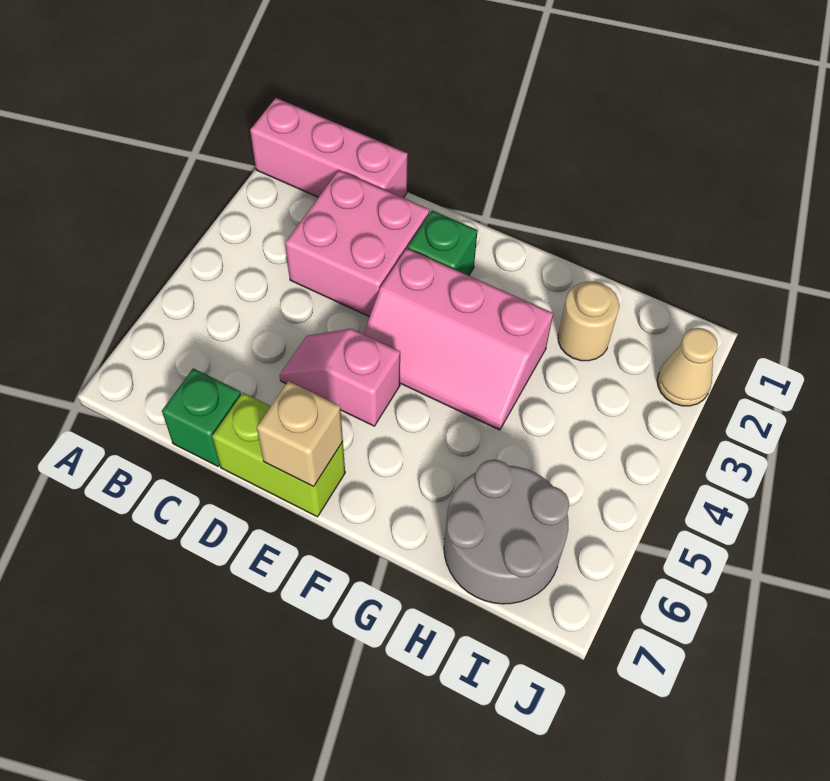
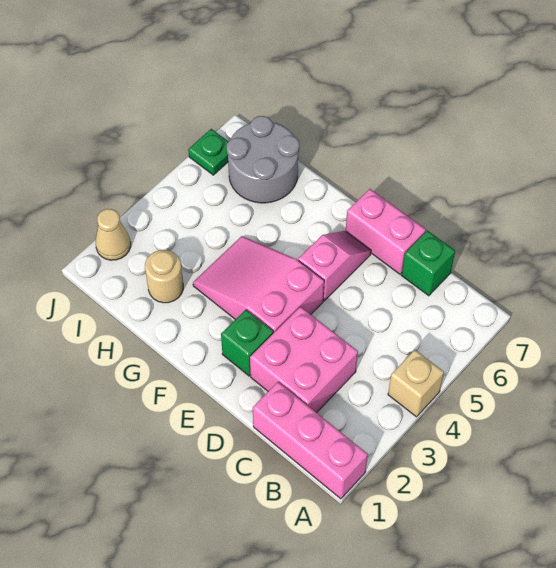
pink 1x2 slope [280,329,400,426] -> pink 1x2 slope turned to [298,231,371,301]
lime 1x2 brick [212,393,345,517] -> pink 1x2 brick [346,189,426,274]
pink 2x3 slope [364,248,553,430] -> pink 2x3 slope turned to [193,236,324,333]
tan 1x1 brick [257,381,343,487] -> tan 1x1 brick moved to [388,350,444,417]
none -> green 1x1 plate [188,129,229,175]

